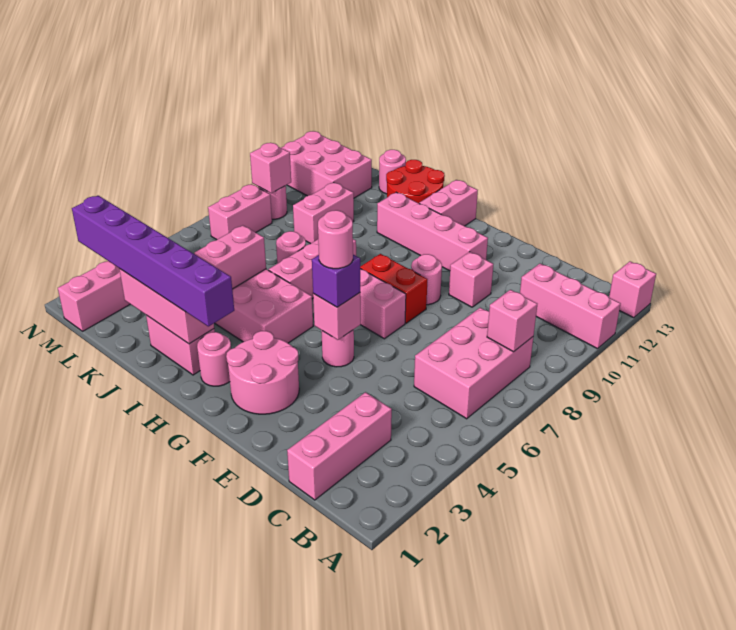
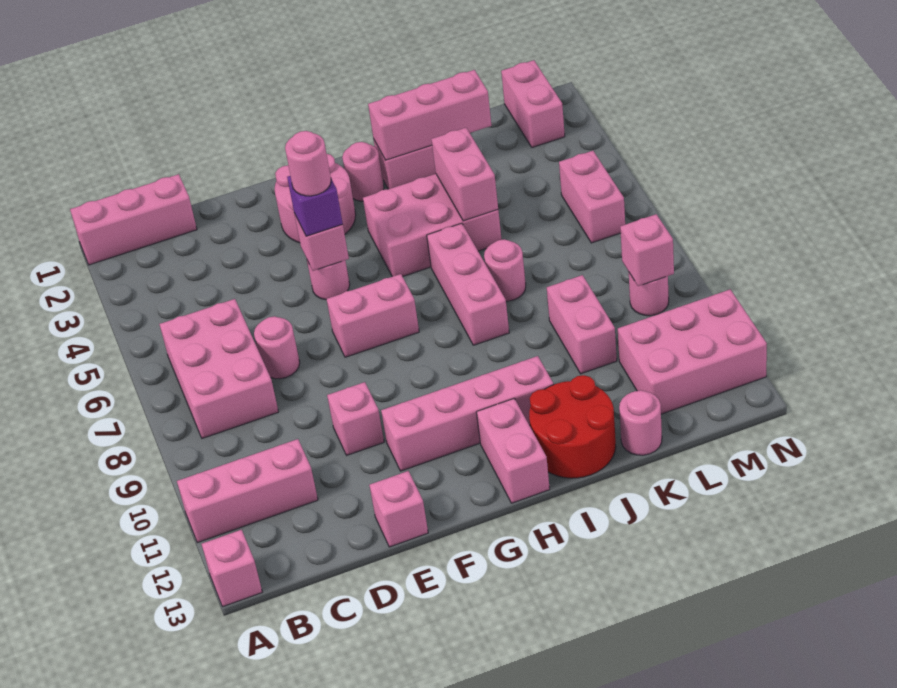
pink 1x1 brick [487,290,537,352] -> pink 1x1 brick moved to [369,471,428,547]
pink 1x3 brick [287,392,392,500] -> pink 1x3 brick turned to [70,174,197,265]
red 1x2 brick [360,254,427,323] -> none
pink 1x1 round brick [411,254,442,305] -> pink 1x1 round brick moved to [254,316,300,379]
purple 1x6 brick [72,196,234,326] -> none
pink 1x2 brick [208,184,272,240] -> pink 1x2 brick moved to [559,151,625,243]

